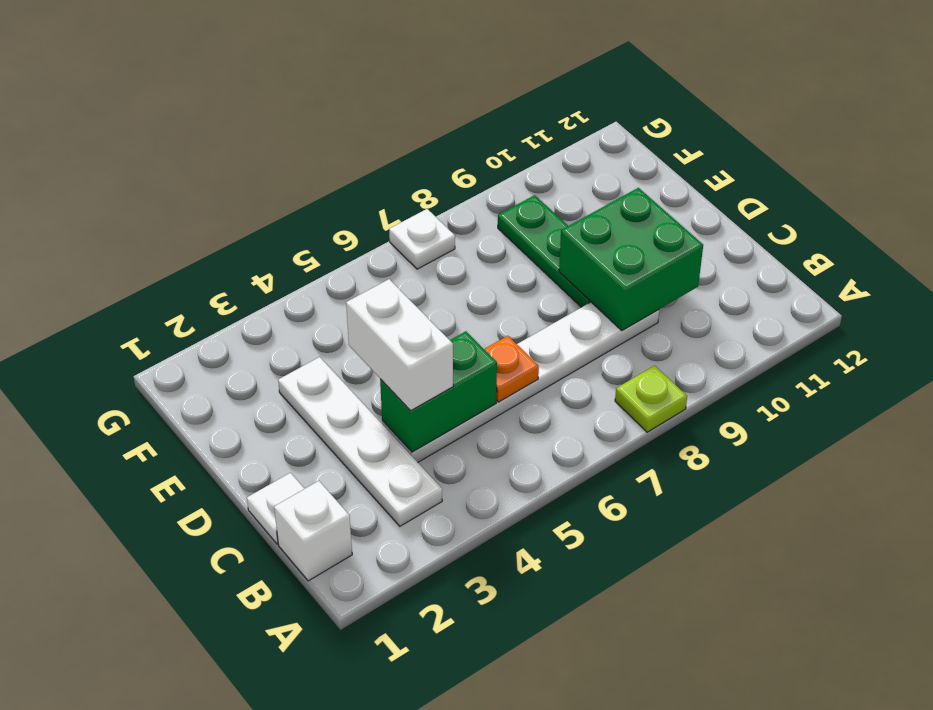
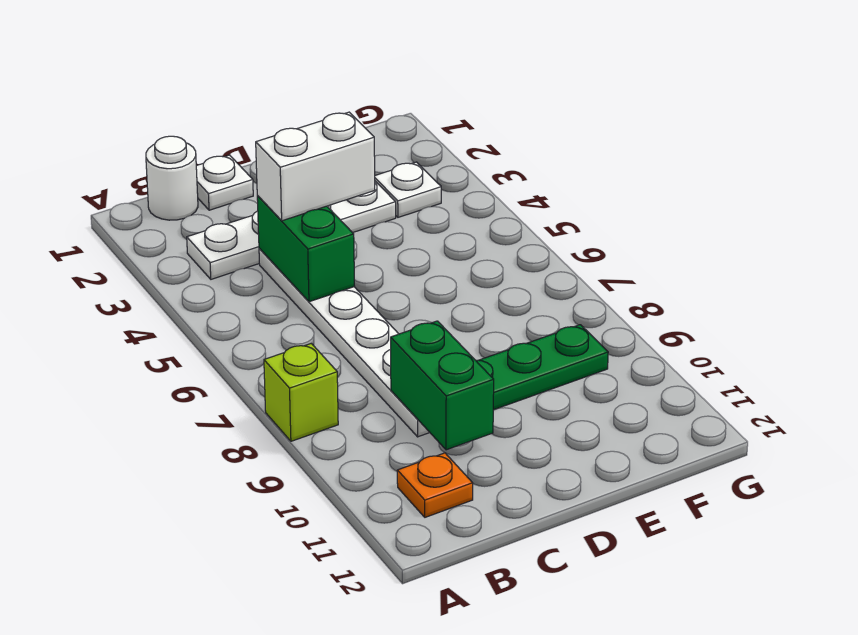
lime 1x1 plate [615,365,687,432] -> lime 1x1 brick [264,343,338,441]
white 1x1 brick [274,481,352,581] -> white 1x1 round brick [146,136,198,220]
orange 1x1 plate [484,336,539,402] -> orange 1x1 plate moved to [397,453,473,517]
green 2x2 brick [559,188,703,330] -> green 1x2 brick [391,321,494,450]
white 1x1 plate [389,209,455,269] -> white 1x1 plate moved to [375,162,441,217]

